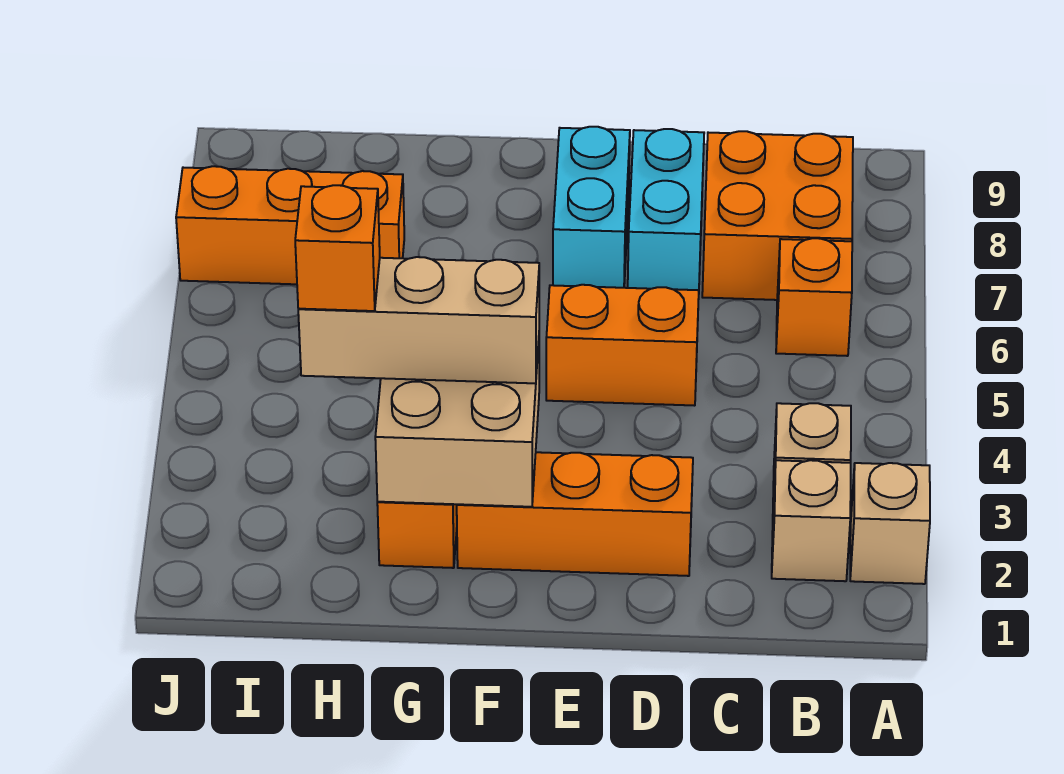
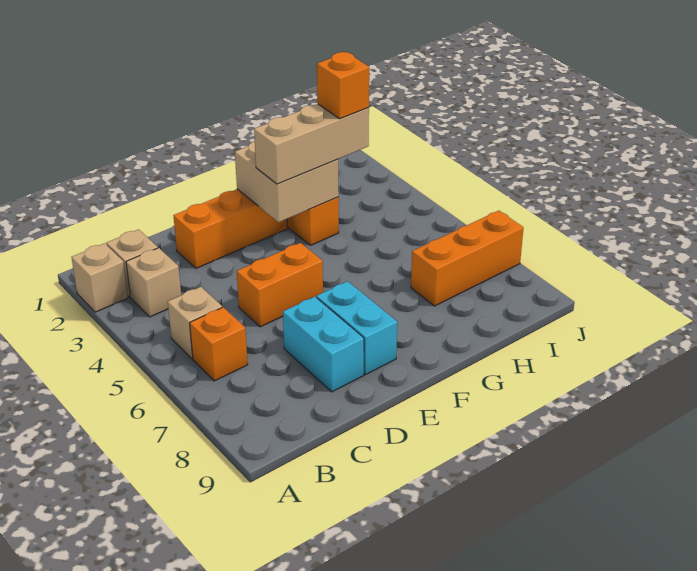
none -> tan 1x1 brick [168,287,222,359]
orange 2x2 brick [702,131,853,300] -> none

